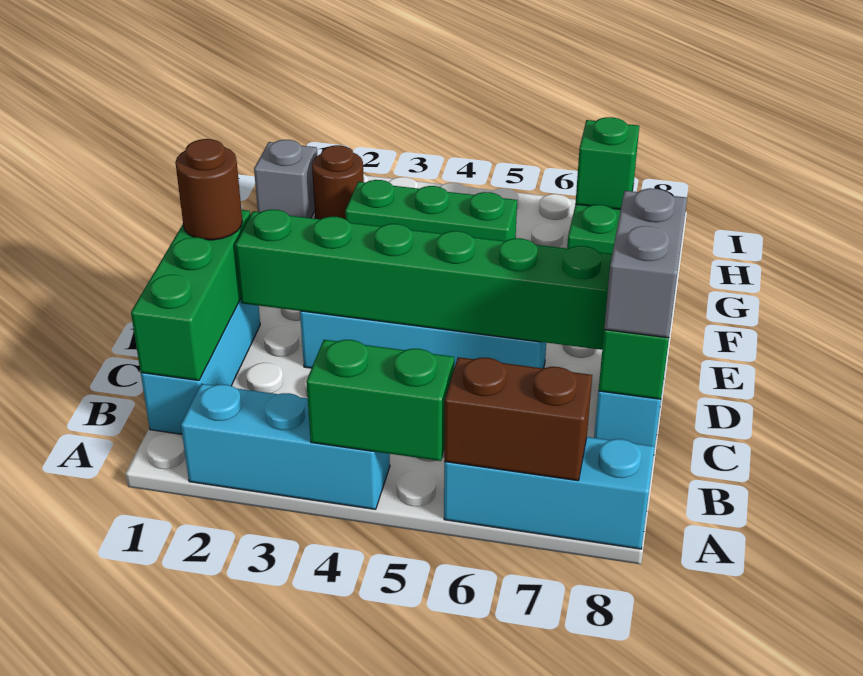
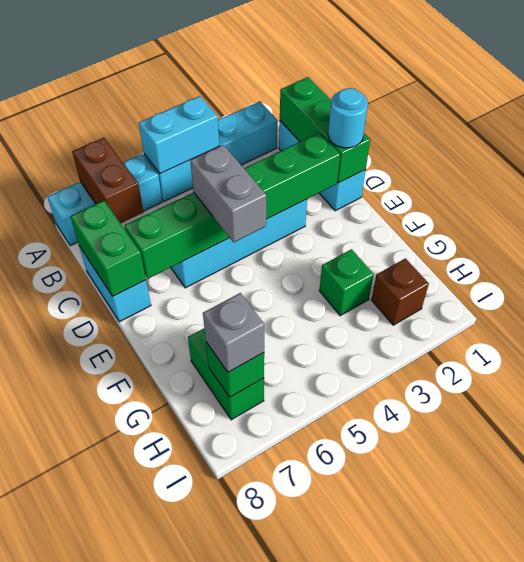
cyan 1x3 brick [181,384,390,509] -> cyan 1x4 brick [144,101,277,201]
green 1x2 brick [306,340,454,461] -> cyan 1x2 brick [139,96,219,174]
brown 1x2 brick [444,357,592,481] -> brown 1x2 brick turned to [72,138,143,223]
grey 1x2 brick [604,188,687,338] -> grey 1x2 brick moved to [190,145,266,242]
brown 1x1 round brick [175,139,242,240] -> cyan 1x1 round brick [328,88,368,148]
green 1x3 brick [345,180,517,241] -> green 1x1 brick [319,249,374,316]
grey 1x1 brick [254,140,317,218] -> grey 1x1 brick moved to [203,293,264,372]
brown 1x1 round brick [312,145,364,219] -> brown 1x1 brick [371,258,429,325]

